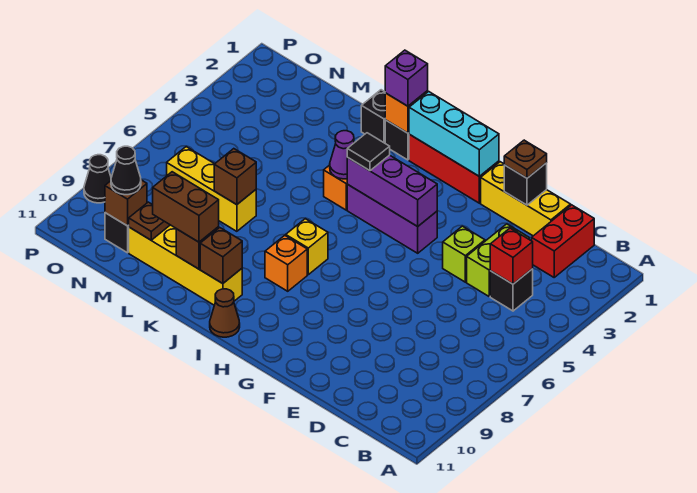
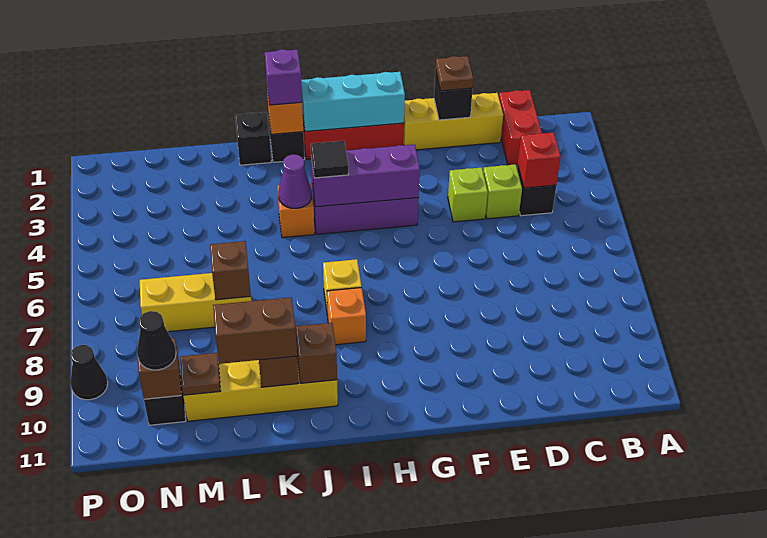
lime 1x2 brick [467,224,529,296] -> lime 1x1 brick [483,164,522,219]
brown 1x1 cone [210,289,240,337] -> none

